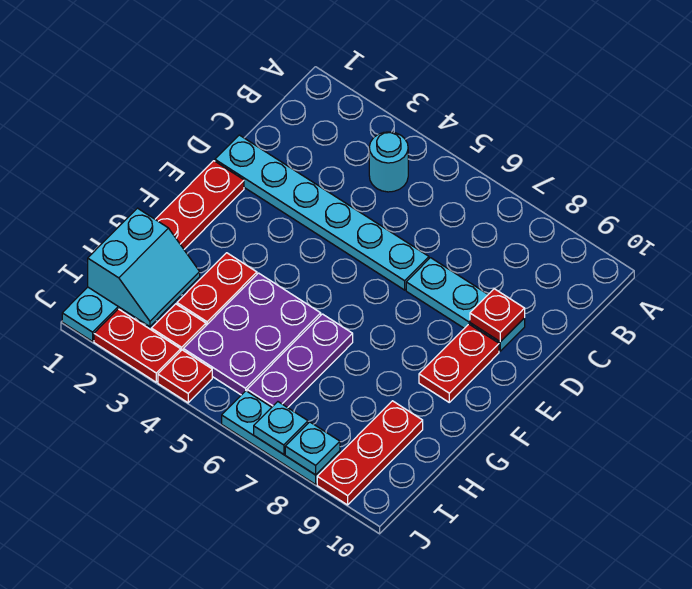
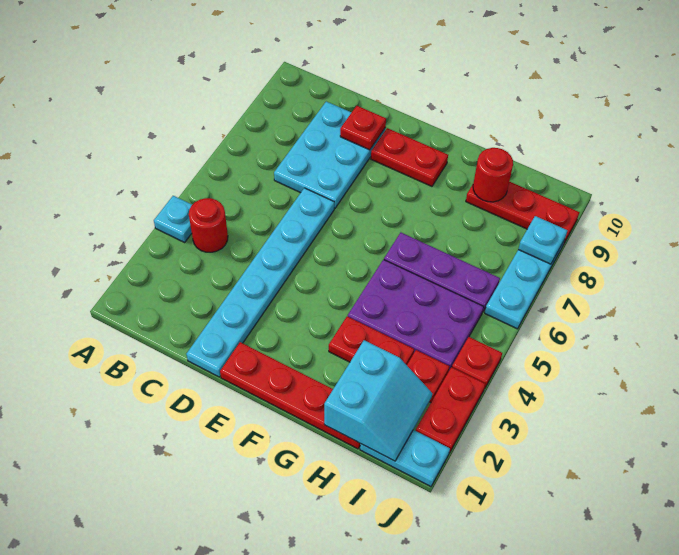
cyan 1x1 round brick [369,132,408,192] -> red 1x1 round brick [189,198,228,252]
cyan 1x3 plate [406,258,525,351] -> cyan 2x3 plate [274,102,385,208]
cyan 2x2 slope [88,208,200,327] -> cyan 2x2 slope turned to [324,340,432,461]
none -> red 1x1 round brick [473,148,513,202]
cyan 1x1 plate [254,402,308,454] -> cyan 1x1 plate moved to [154,196,192,242]

